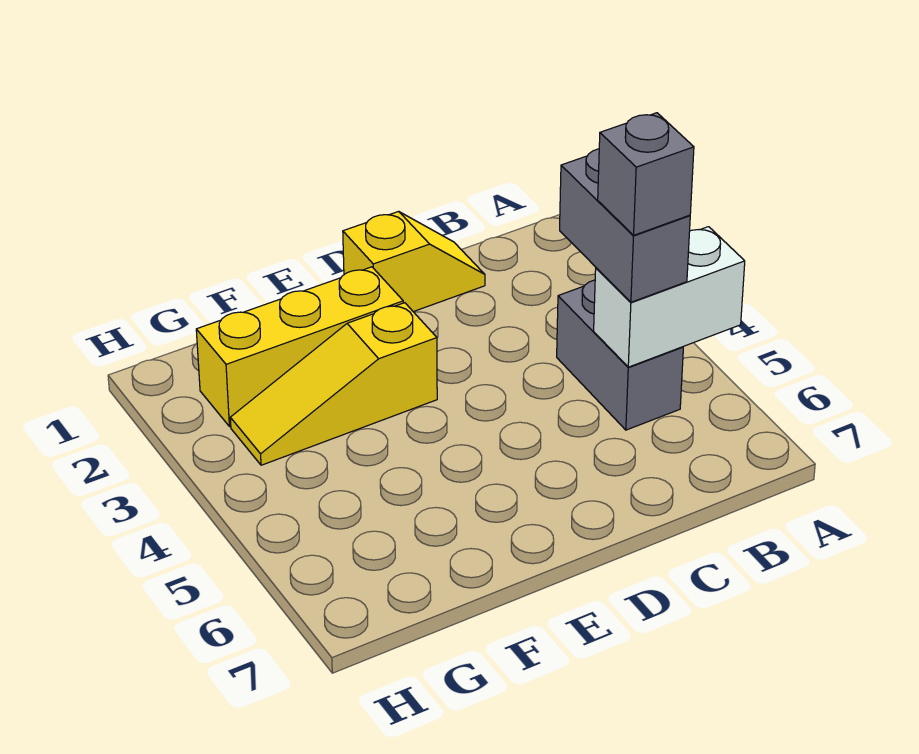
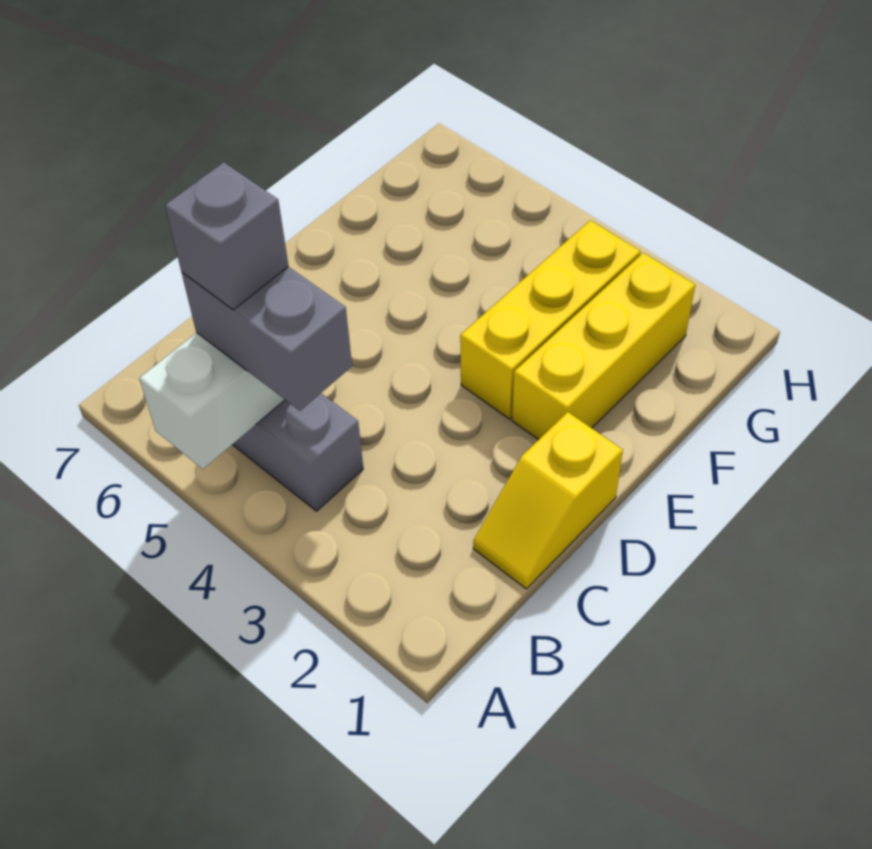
yellow 1x3 slope [230,303,437,465] -> yellow 1x3 brick [460,220,641,419]

